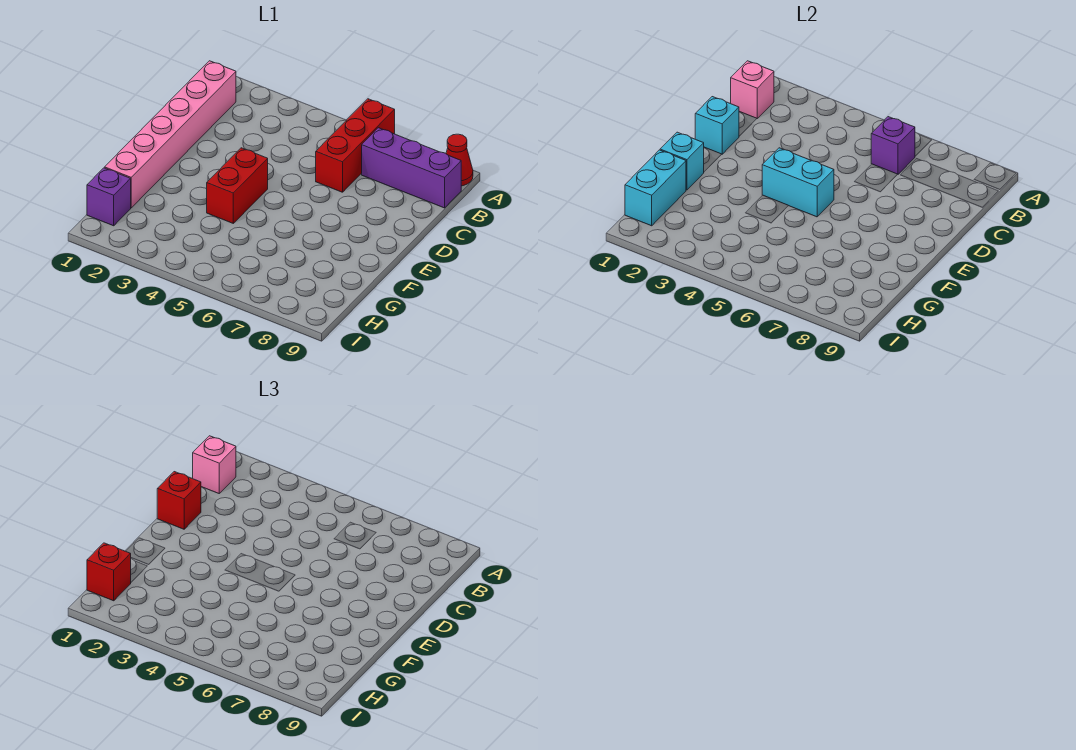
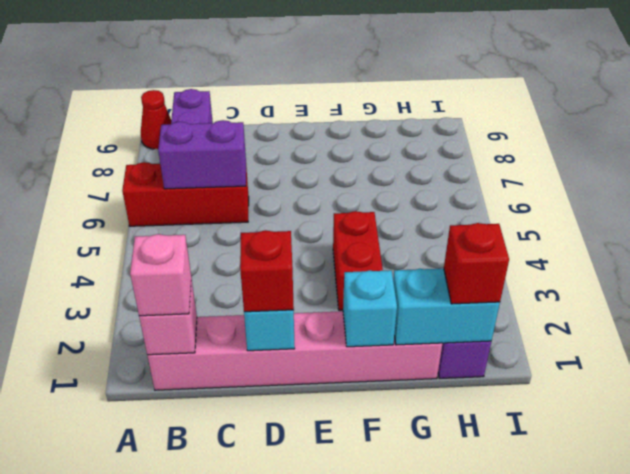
purple 1x1 brick [871,117,915,174] -> purple 1x2 brick [158,120,246,189]
red 1x2 brick [207,148,268,223] -> red 1x2 brick turned to [333,211,383,310]
cyan 1x2 brick [762,148,834,217] -> none

